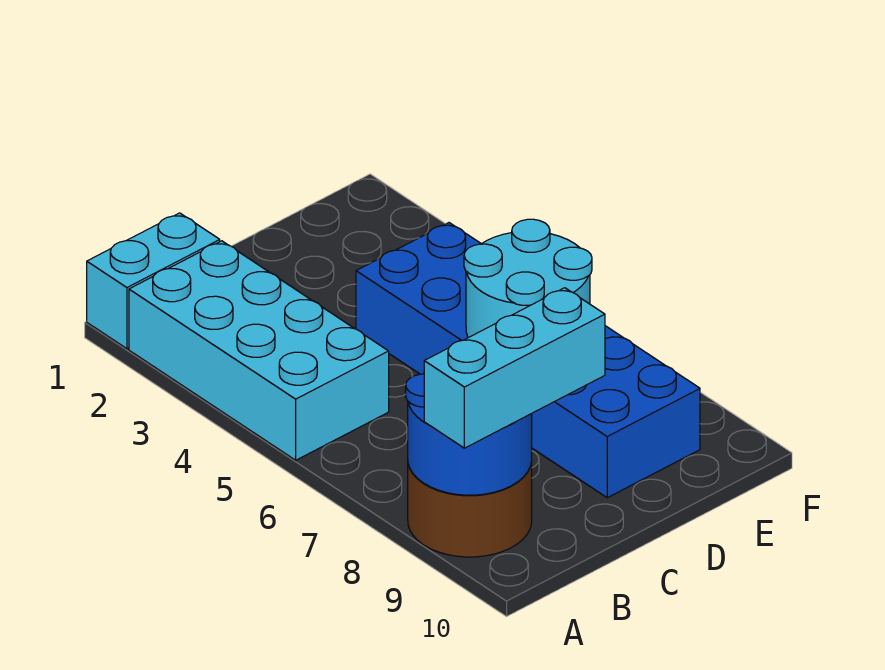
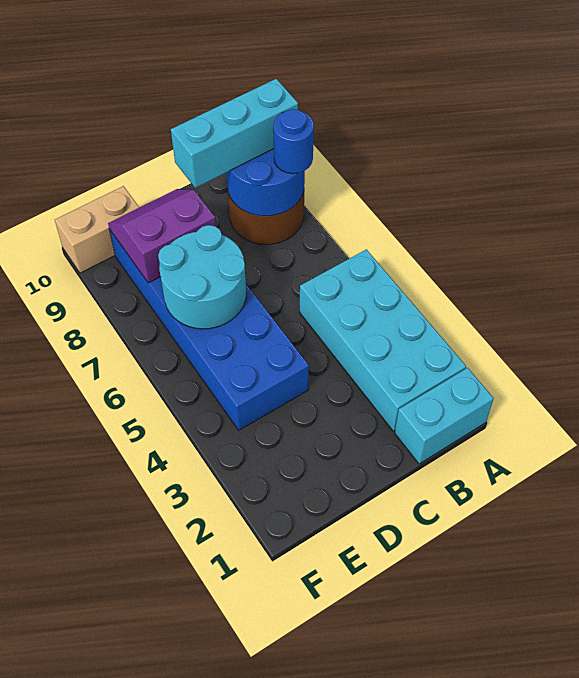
none -> blue 1x1 round brick [273,109,314,174]
none -> purple 2x2 slope [108,189,216,283]
none -> tan 1x2 brick [55,186,139,273]

